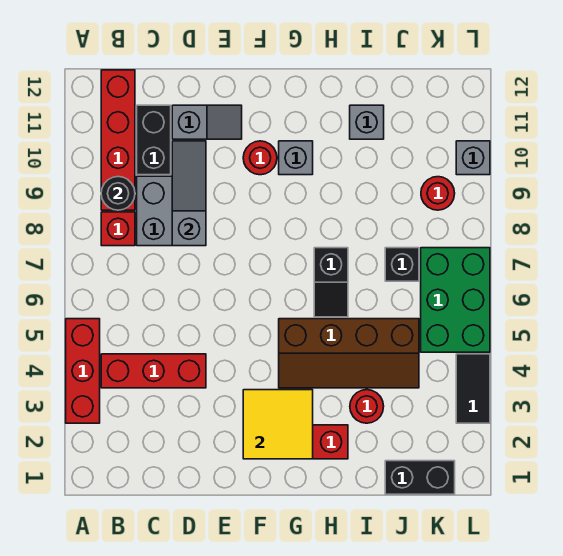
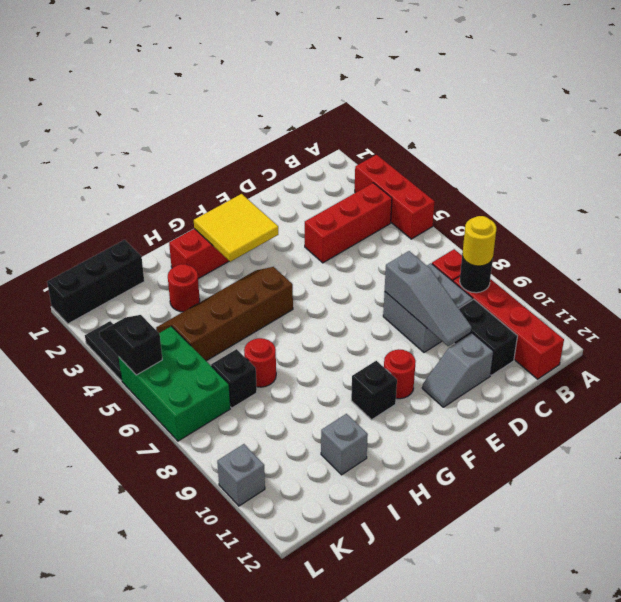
none -> yellow 1x1 round brick [462,216,496,266]
grey 1x1 brick [279,141,313,175] -> black 1x1 brick [351,361,397,420]
black 1x2 slope [314,248,348,317] -> black 1x2 slope moved to [99,315,162,375]
black 1x2 brick [385,461,455,494] -> black 1x3 brick [47,240,144,324]
red 1x1 round brick [421,177,455,210] -> red 1x1 round brick moved to [244,338,276,387]

